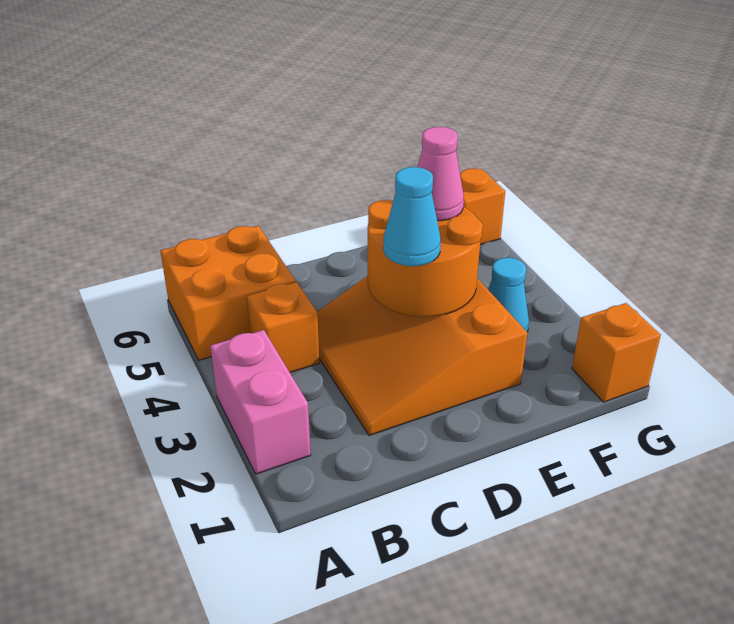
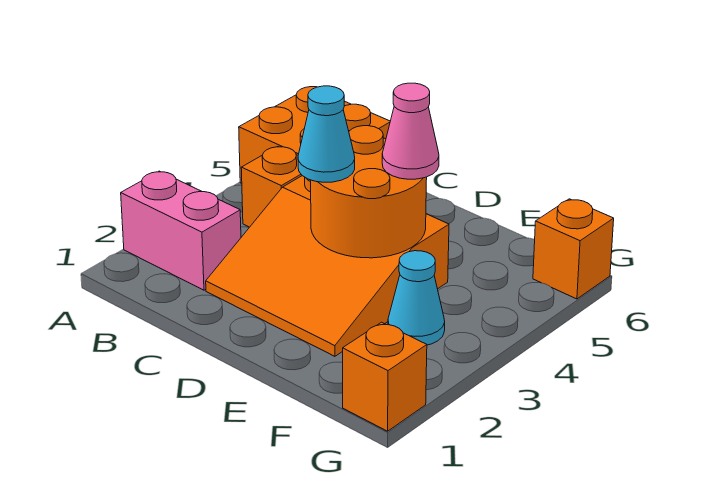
pink 1x2 brick [210,330,311,474] -> pink 1x2 brick turned to [121,171,241,290]
orange 3x3 slope [317,276,527,436] -> orange 3x3 slope turned to [206,176,449,356]

